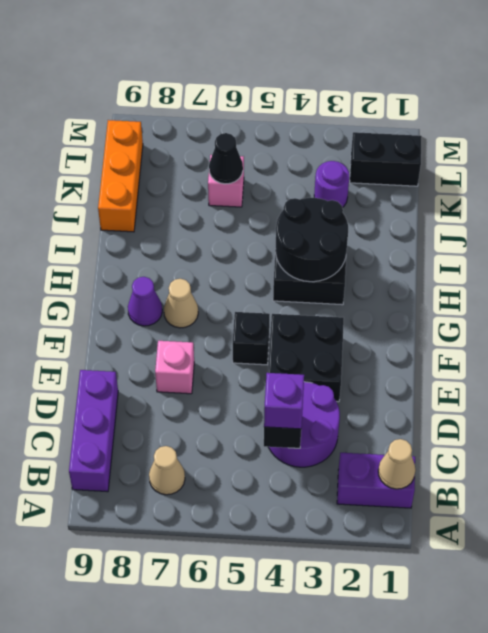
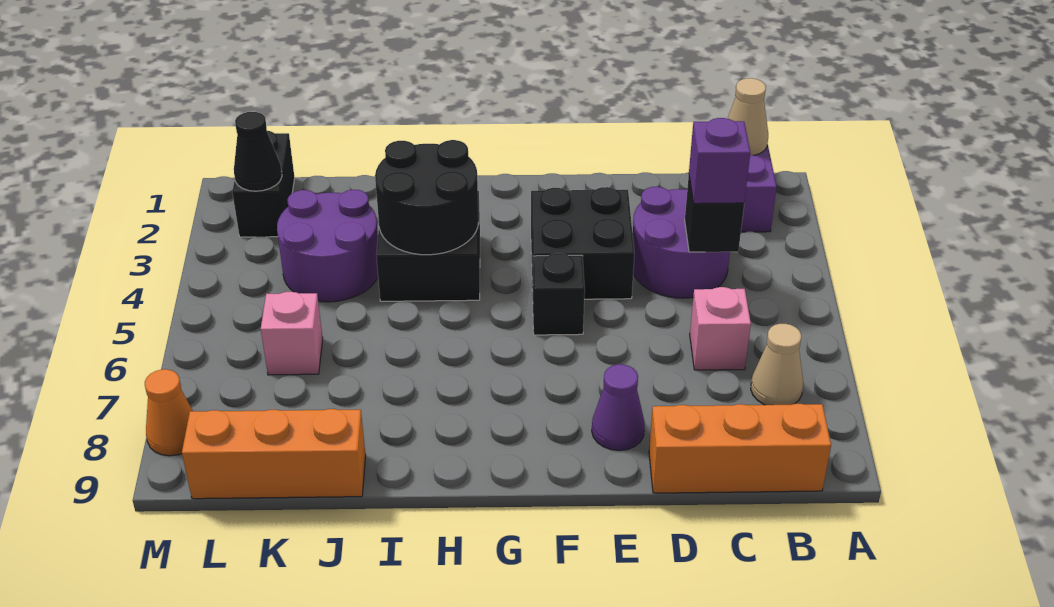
purple 1x3 brick [69,370,118,492] -> orange 1x3 brick [649,404,831,493]
pink 1x1 brick [155,341,194,394] -> pink 1x1 brick moved to [690,287,751,370]
tan 1x1 cone [164,279,198,328] -> none
purple 1x1 cone [128,277,162,326] -> purple 1x1 cone moved to [592,364,645,451]
purple 1x1 round brick [314,161,349,208] -> purple 2x2 round brick [277,190,378,302]
black 1x1 cone [209,133,243,184] -> black 1x1 cone moved to [234,112,282,191]
none -> orange 1x1 cone [145,369,193,456]

